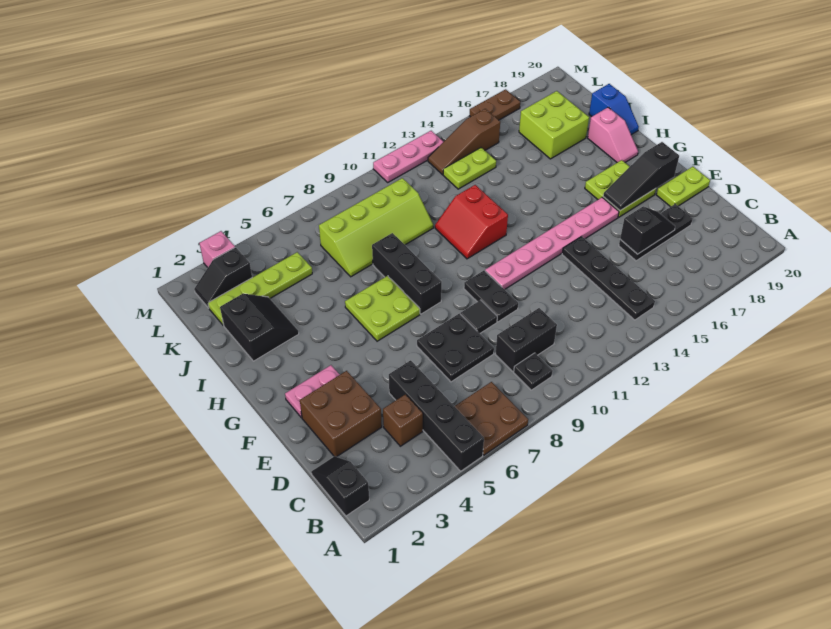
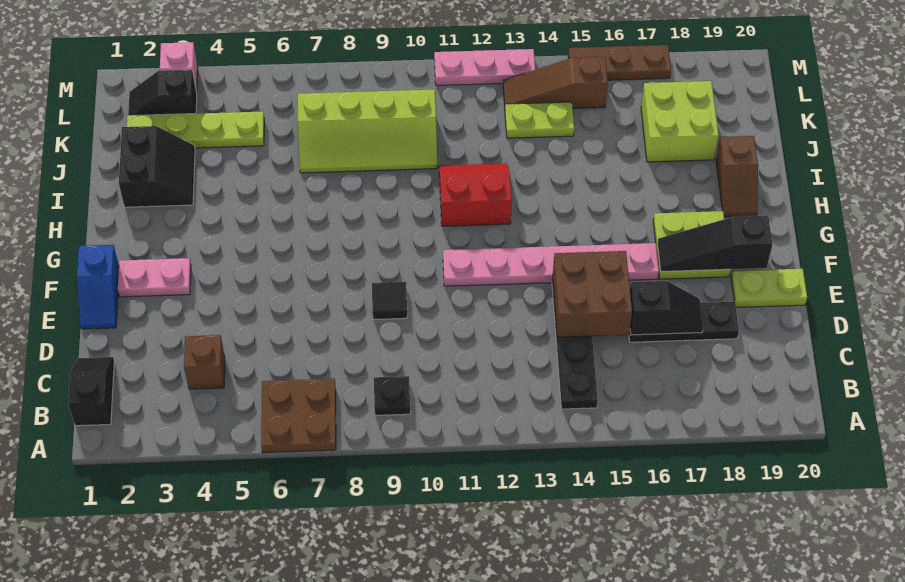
black 1x4 brick [389,360,484,471] -> none
black 1x2 brick [495,308,557,371] -> none
brown 2x2 brick [300,371,382,457] -> brown 2x2 brick moved to [553,251,632,337]
black 2x2 plate [417,313,494,382] -> none
black 1x2 plate [464,270,518,322] -> none
lime 2x2 plate [345,276,420,341] -> none
black 1x3 brick [372,233,442,314] -> none
red 2x2 slope [435,185,508,259] -> red 2x2 slope turned to [439,163,511,226]
pink 1x2 slope [588,107,638,163] -> brown 1x2 slope [716,136,758,217]
blue 1x2 slope [589,84,639,135] -> blue 1x2 slope moved to [77,245,119,329]
brown 1x2 plate [469,89,520,120] -> brown 1x3 plate [568,45,671,80]

